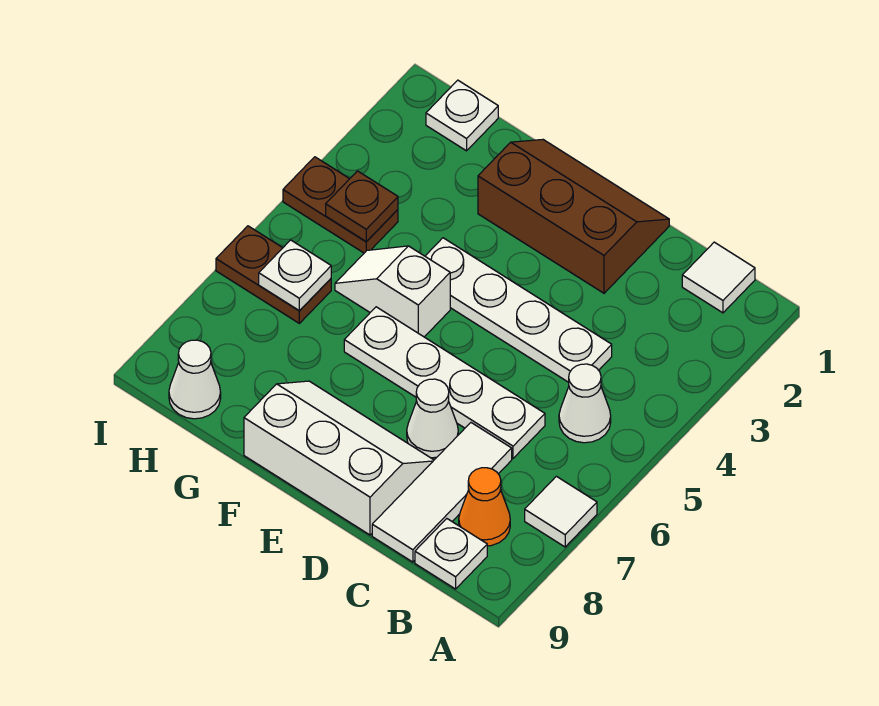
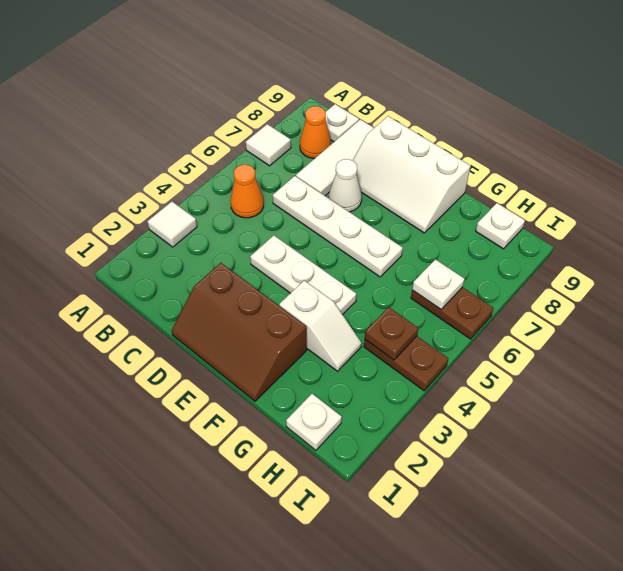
white 1x1 tile [682,242,755,313] -> white 1x1 tile moved to [147,202,197,247]
white 1x1 cone [559,364,611,443] -> orange 1x1 cone [231,165,264,218]
white 1x4 plate [425,238,612,382] -> white 1x3 plate [250,235,356,315]
white 1x2 slope [335,246,450,337] -> white 1x2 slope moved to [279,281,362,371]
white 1x1 cone [169,340,221,419] -> white 1x1 plate [476,203,525,249]

